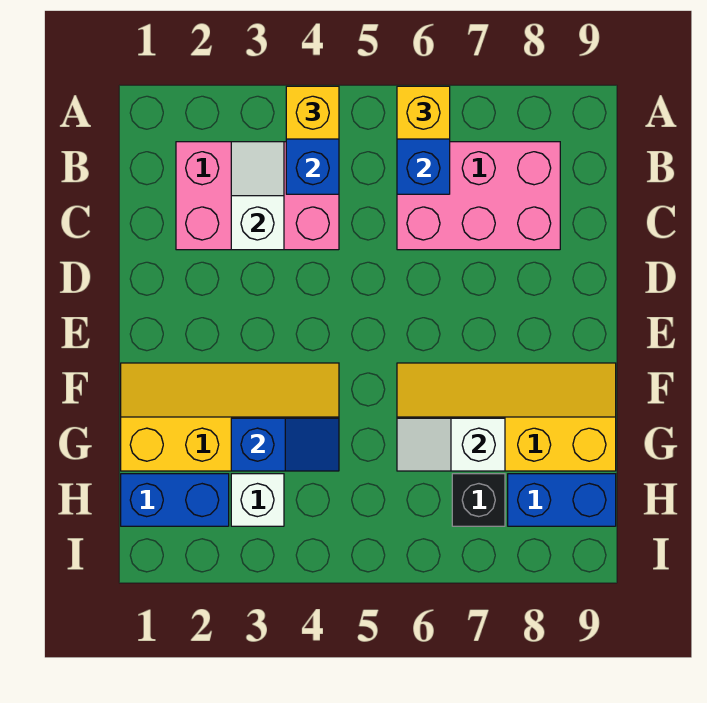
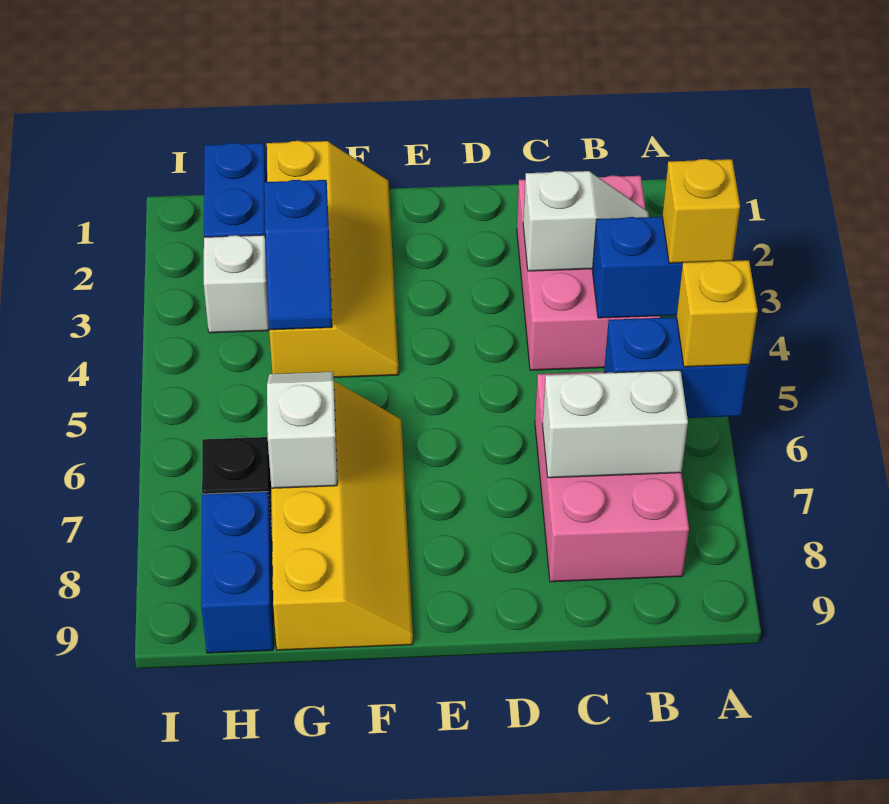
none -> white 1x2 brick [543,370,688,478]

